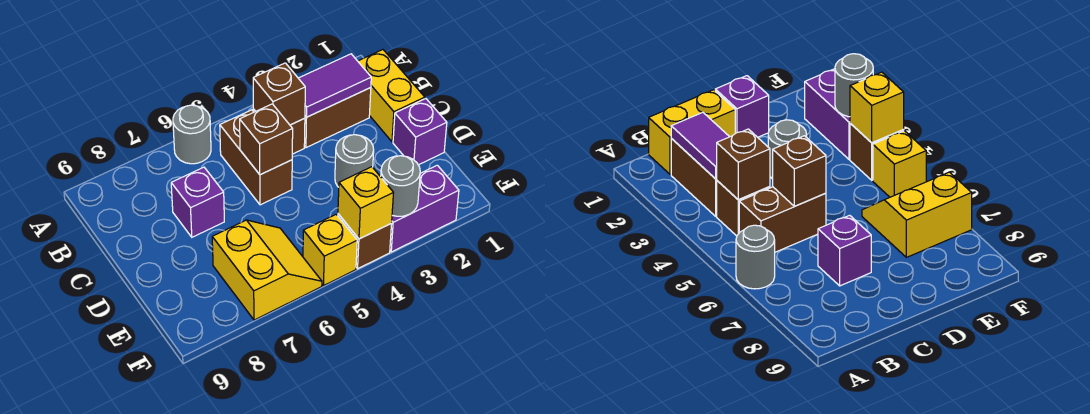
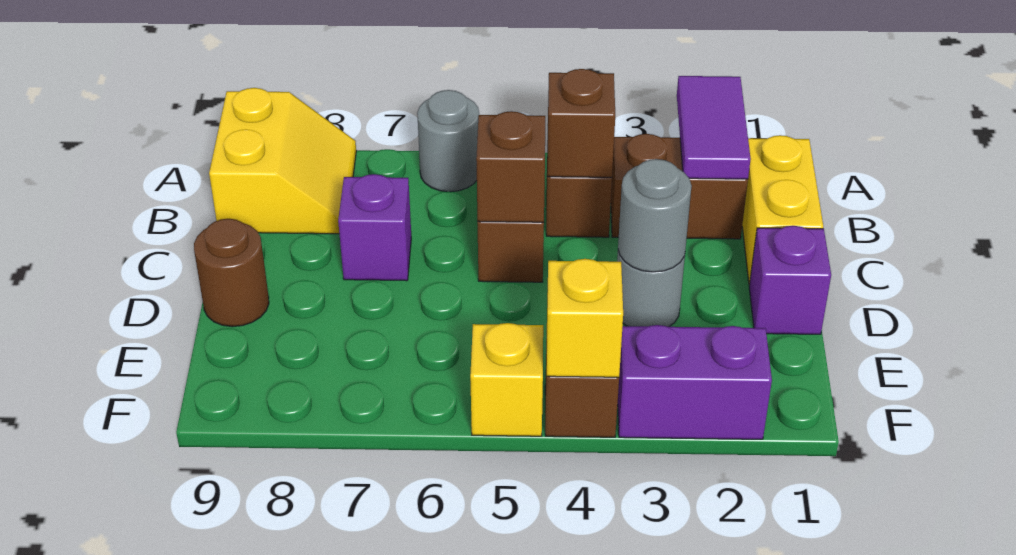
purple 1x2 tile [298,54,371,117] -> purple 1x2 tile turned to [677,76,751,179]
none -> brown 1x1 round brick [194,219,269,327]
yellow 2x2 slope [212,220,322,320] -> yellow 2x2 slope moved to [209,88,356,234]
grey 1x1 round brick [381,156,420,216] -> grey 1x1 round brick moved to [618,159,692,272]

